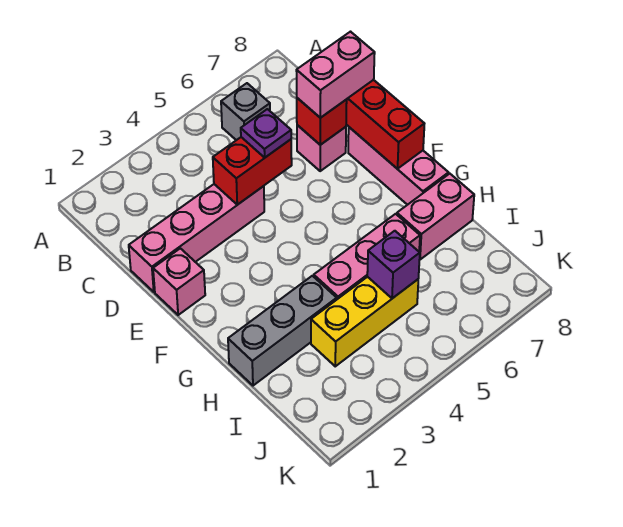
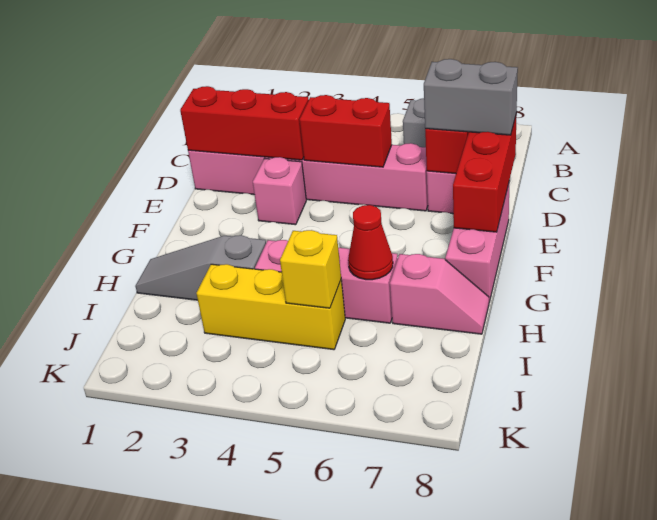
pink 1x4 brick [129,184,264,292] -> pink 1x6 brick [188,143,428,211]
none -> red 1x3 brick [180,86,309,160]
purple 1x1 plate [241,109,291,157] -> none
pink 1x2 brick [296,32,375,118] -> grey 1x2 brick [424,59,518,135]
pink 1x1 brick [153,248,205,315] -> pink 1x1 brick moved to [253,157,306,225]
grey 1x3 brick [228,276,337,386] -> grey 1x3 slope [135,235,266,300]
none -> red 1x1 cone [348,205,393,280]
pink 1x2 brick [397,174,474,260] -> pink 1x2 slope [390,254,489,334]
purple 1x1 brick [367,231,420,298] -> yellow 1x1 brick [280,230,341,308]

